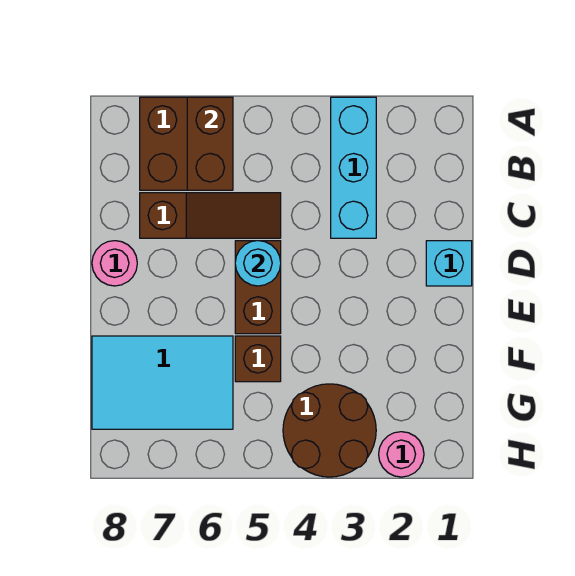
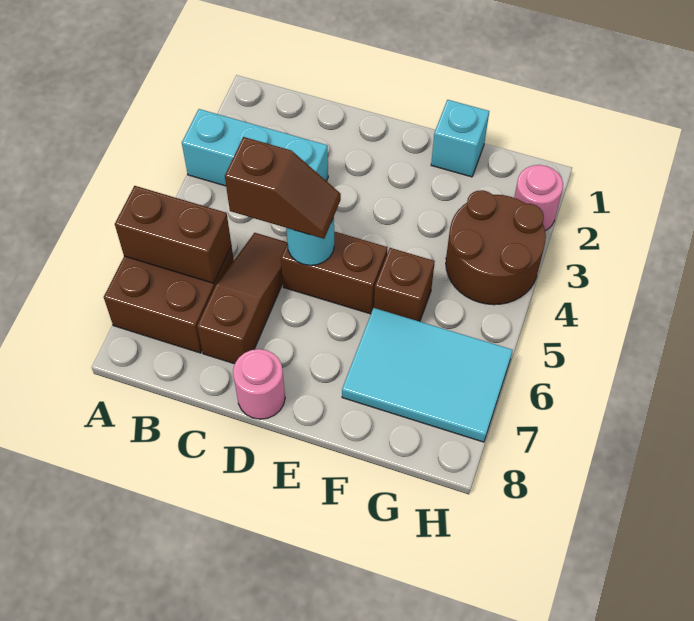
none -> brown 1x2 slope [225,137,341,239]
cyan 1x1 brick [426,241,472,286] -> cyan 1x1 brick moved to [431,100,489,177]
cyan 2x3 tile [92,336,233,429] -> cyan 2x3 tile turned to [342,308,513,442]

